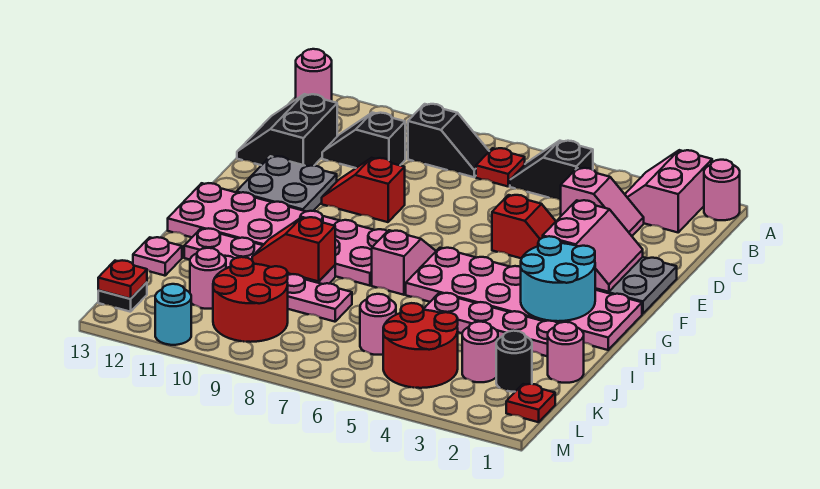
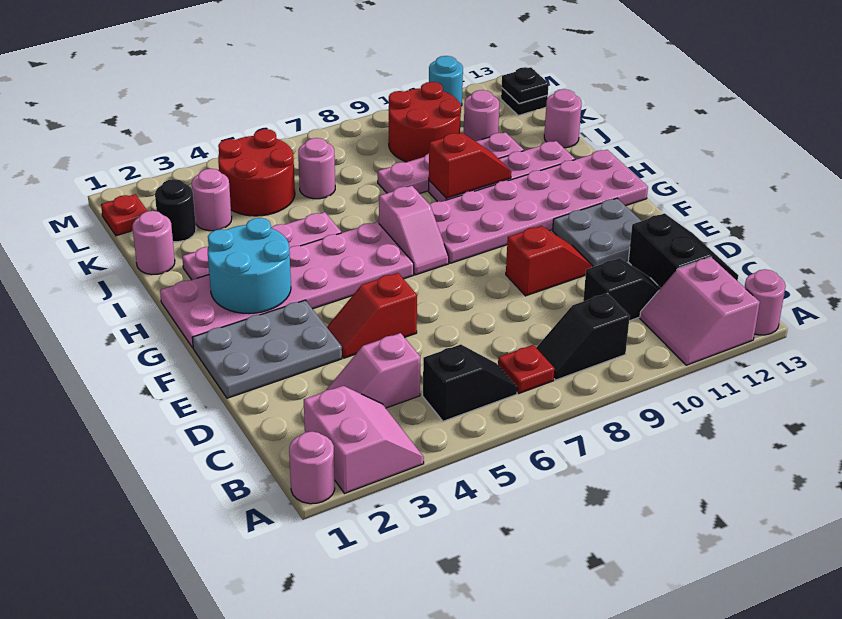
pink 2x2 slope [543,200,643,292] -> pink 2x2 slope moved to [640,257,760,365]
pink 1x1 plate [133,237,182,276] -> pink 1x1 round brick [544,89,582,148]
red 1x1 plate [98,260,147,299] -> black 1x1 plate [502,67,549,104]

